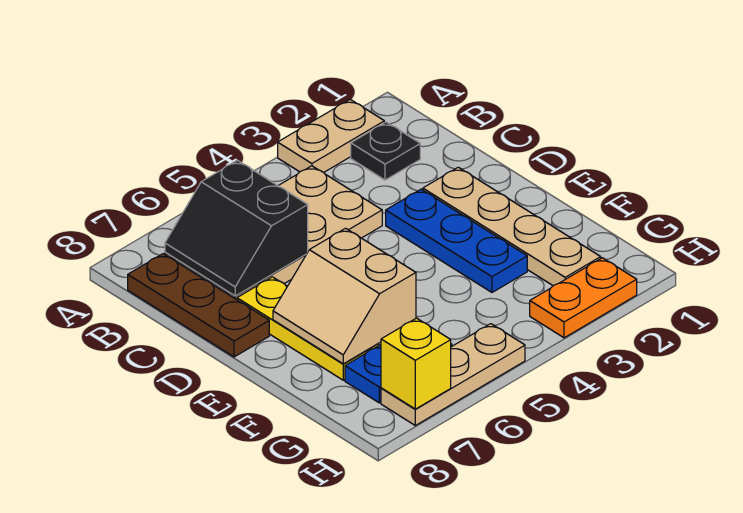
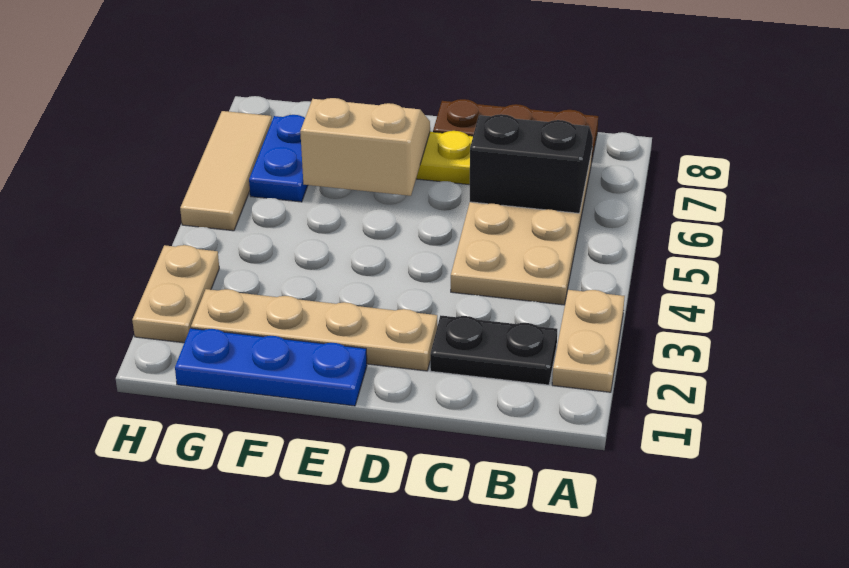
black 1x1 plate [351,122,420,180] -> black 1x2 plate [430,315,557,385]
blue 1x3 plate [386,189,527,292] -> blue 1x3 plate moved to [175,328,367,406]
orange 1x2 plate [530,258,637,338] -> tan 1x2 plate [132,245,219,343]
tan 1x3 plate [381,324,525,425] -> tan 1x3 tile [180,111,272,231]
yellow 1x1 brick [381,318,451,409] -> none

